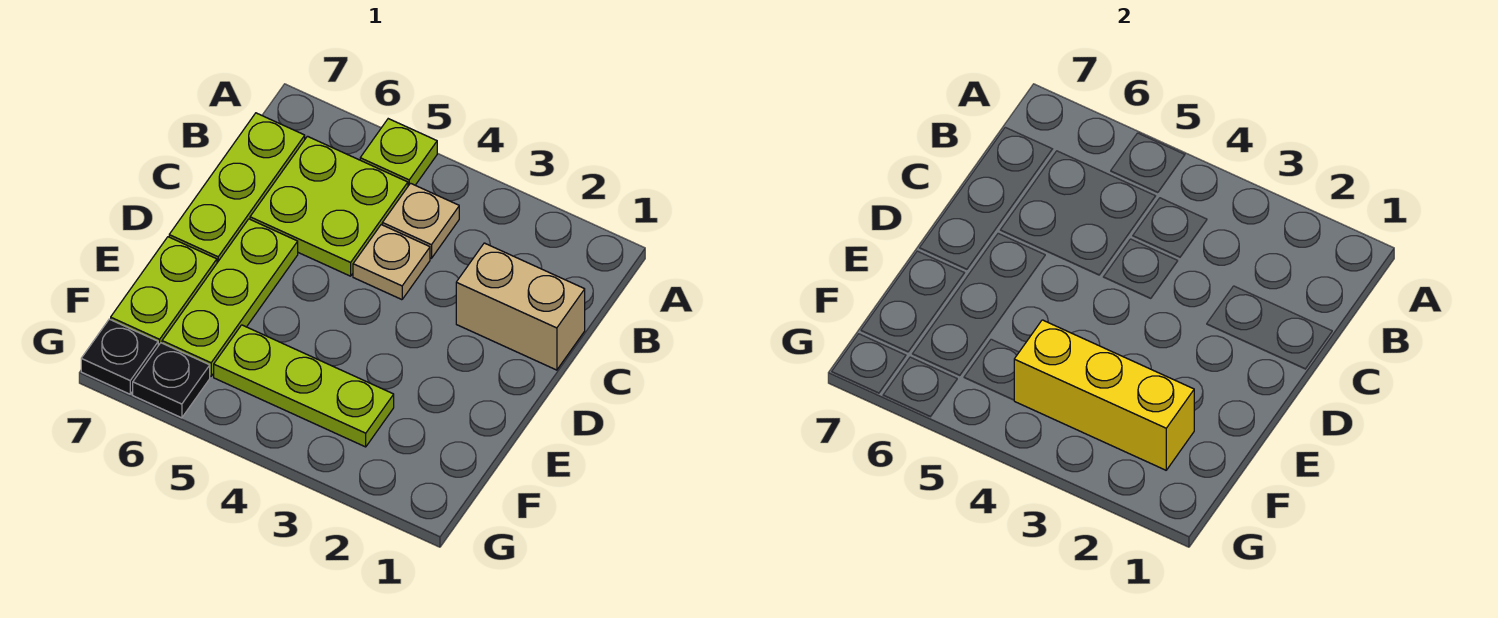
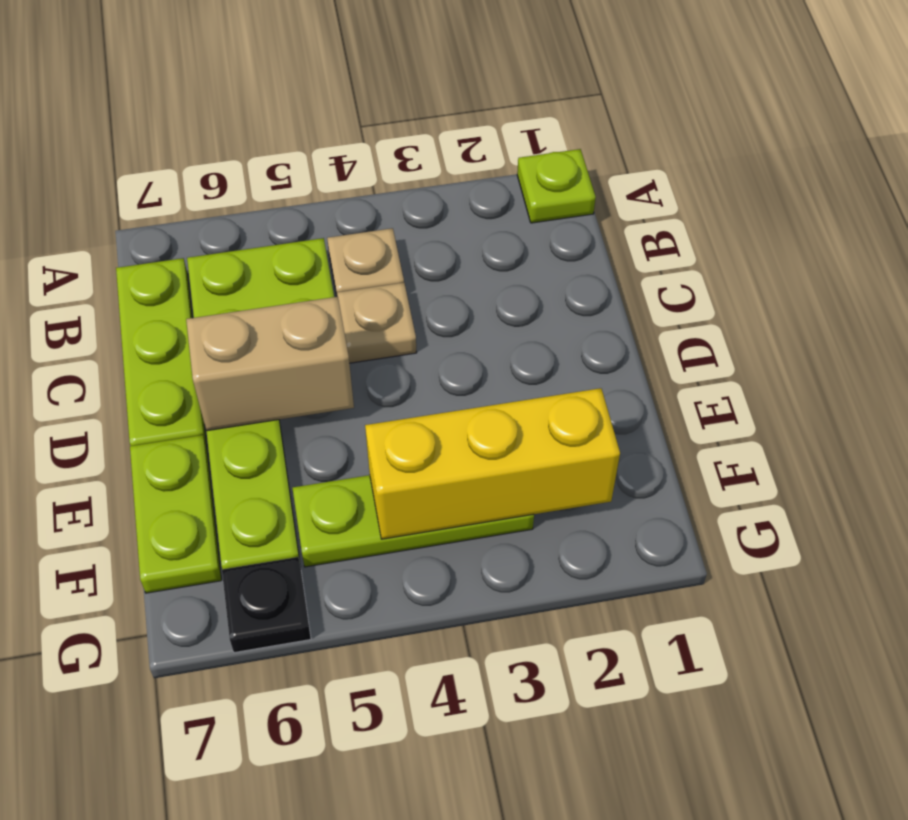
lime 1x1 plate [360,119,437,186] -> lime 1x1 plate moved to [517,149,596,223]
tan 1x2 brick [456,243,585,370] -> tan 1x2 brick moved to [186,296,354,431]
black 1x1 plate [81,319,158,394] -> none

